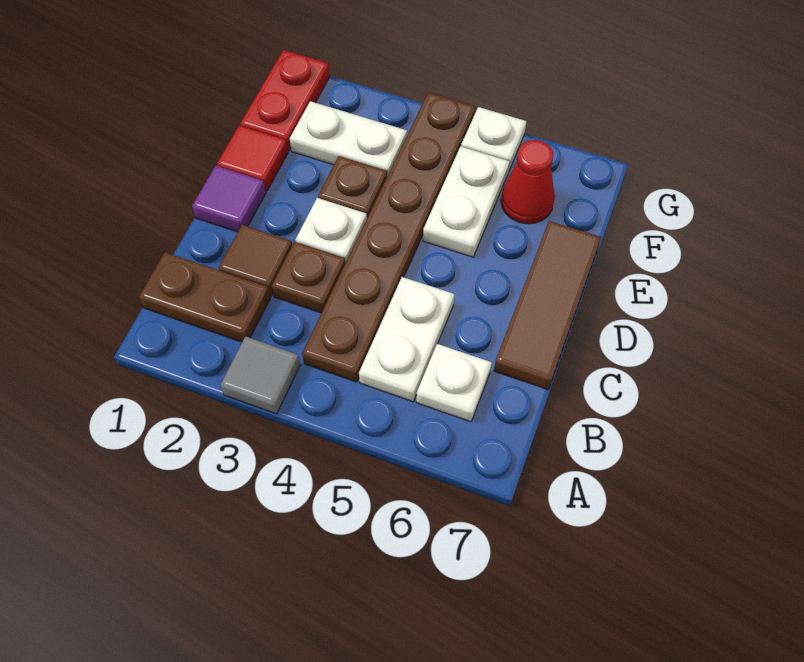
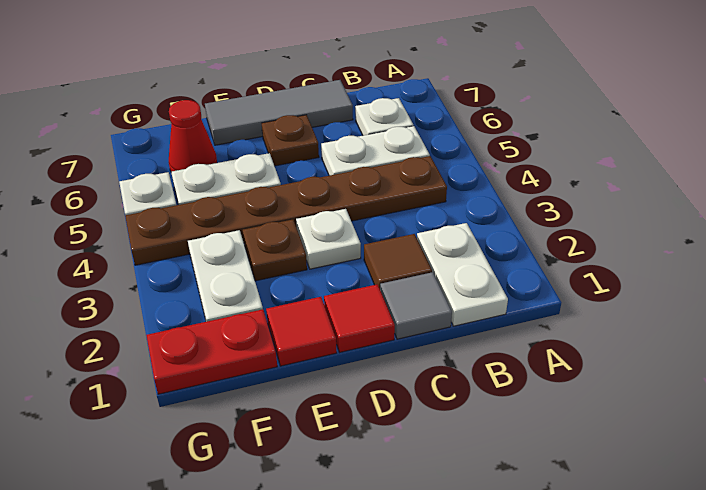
grey 1x1 tile [220,336,300,414] -> grey 1x1 tile moved to [380,272,452,339]
brown 1x2 plate [139,252,270,342] -> white 1x2 plate [417,223,508,326]
brown 1x1 plate [272,242,345,313] -> brown 1x1 plate moved to [262,115,319,166]
brown 1x3 tile [494,221,601,389] -> grey 1x3 tile [205,80,353,145]
purple 1x1 tile [192,166,266,232] -> red 1x1 tile [324,284,395,352]

